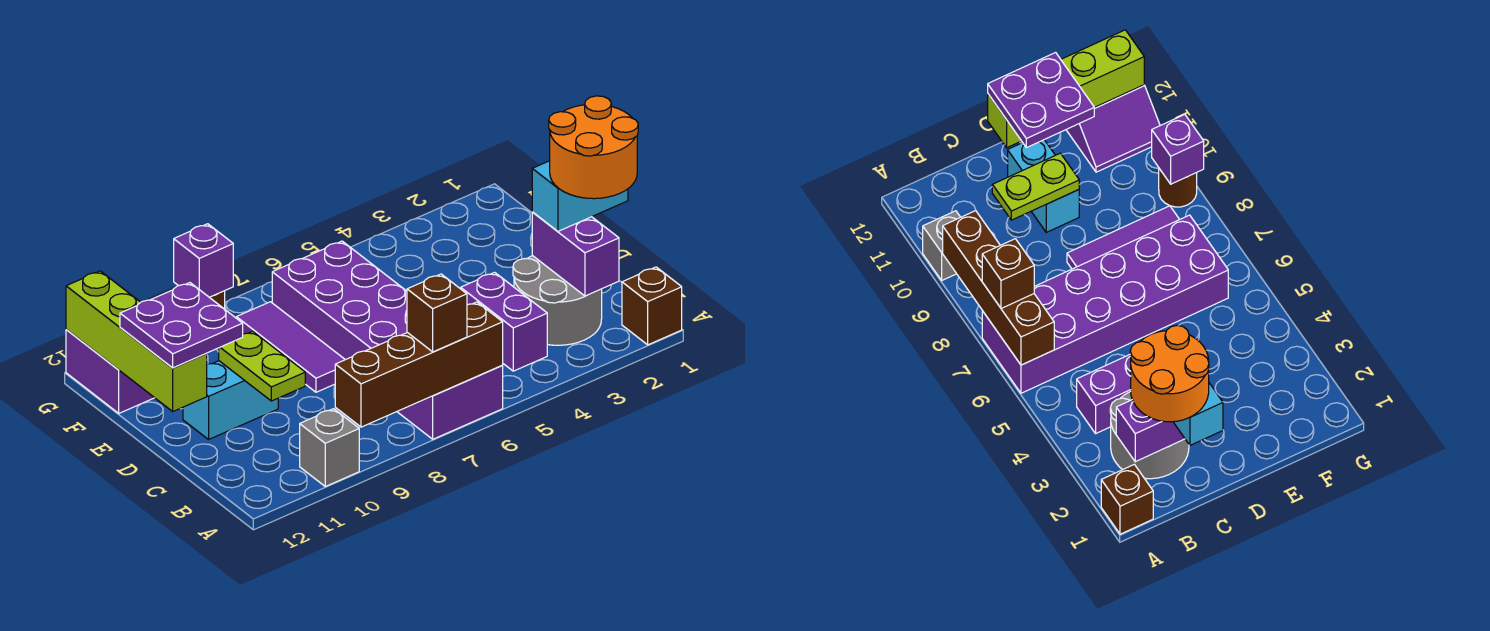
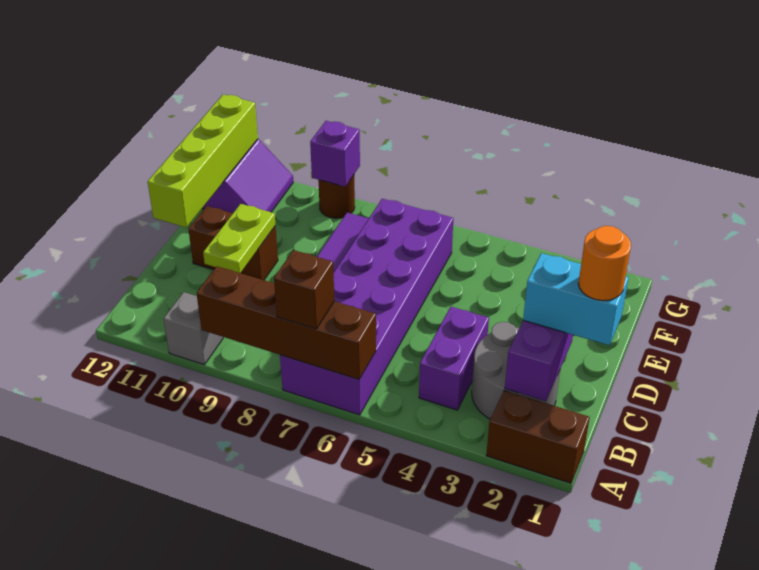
brown 1x1 brick [622,267,682,345] -> brown 1x2 brick [486,391,590,483]
orange 2x2 round brick [549,96,638,199] -> orange 1x1 round brick [578,226,631,301]
cyan 1x2 brick [183,361,278,439] -> brown 1x2 brick [188,206,278,280]
purple 2x2 plate [120,283,243,368] -> none

